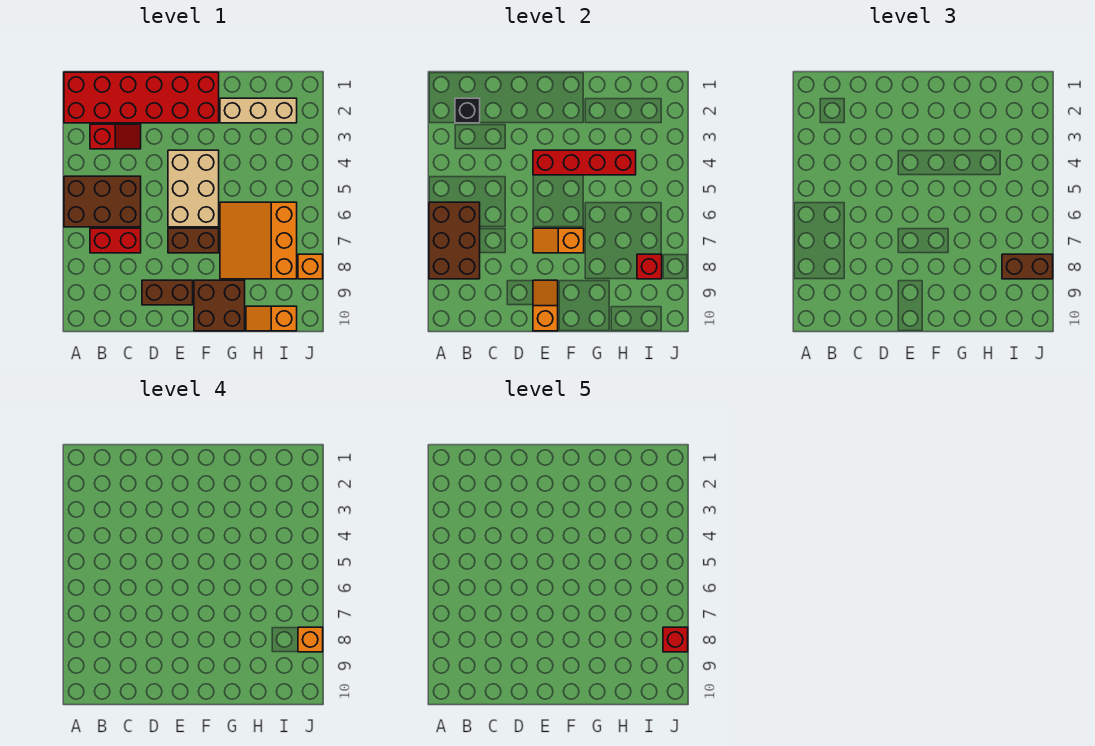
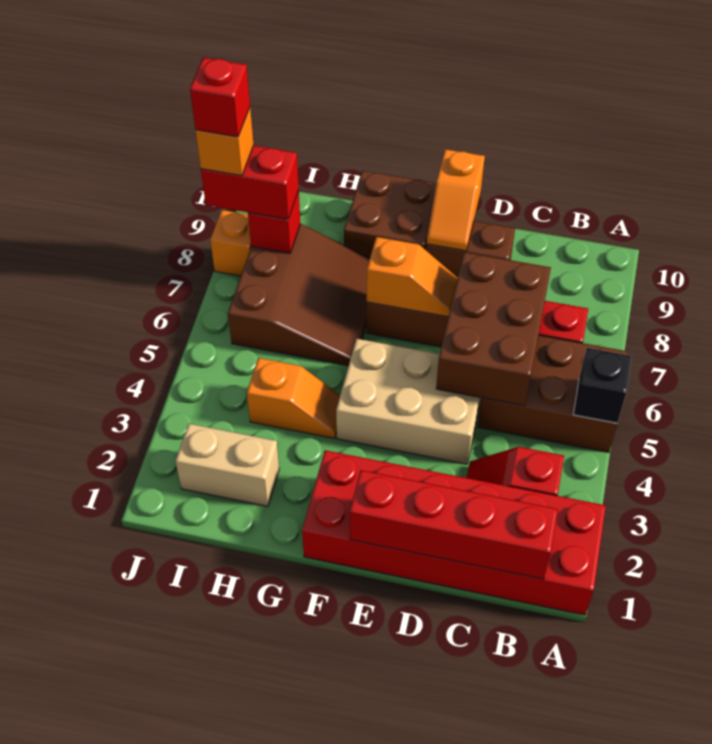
brown 2x3 brick [429,202,480,279] -> brown 2x3 brick moved to [436,252,551,406]
black 1x1 brick [455,98,480,123] -> black 1x1 brick moved to [573,348,632,423]
tan 2x3 brick [168,150,219,227] -> tan 2x3 brick turned to [336,339,481,464]
red 1x4 brick [533,150,636,175] -> red 1x4 brick moved to [350,470,558,579]
tan 1x3 brick [220,98,297,123] -> tan 1x2 brick [175,424,279,506]
orange 3x3 slope [220,202,297,279] -> brown 3x3 slope [228,224,370,366]
orange 1x2 slope [246,306,297,331] -> orange 1x2 slope moved to [247,358,340,438]
brown 1x2 brick [1002,254,1053,279] -> red 1x2 brick [201,146,299,219]

